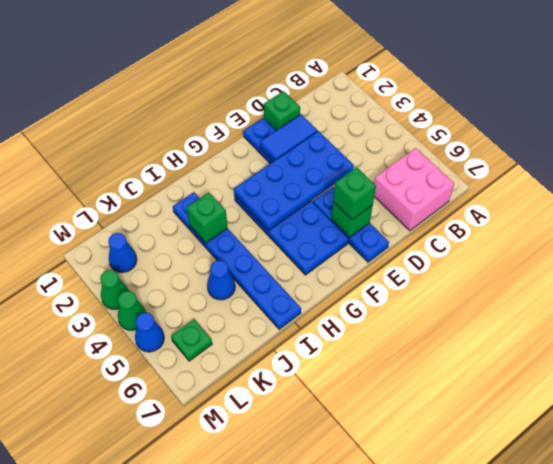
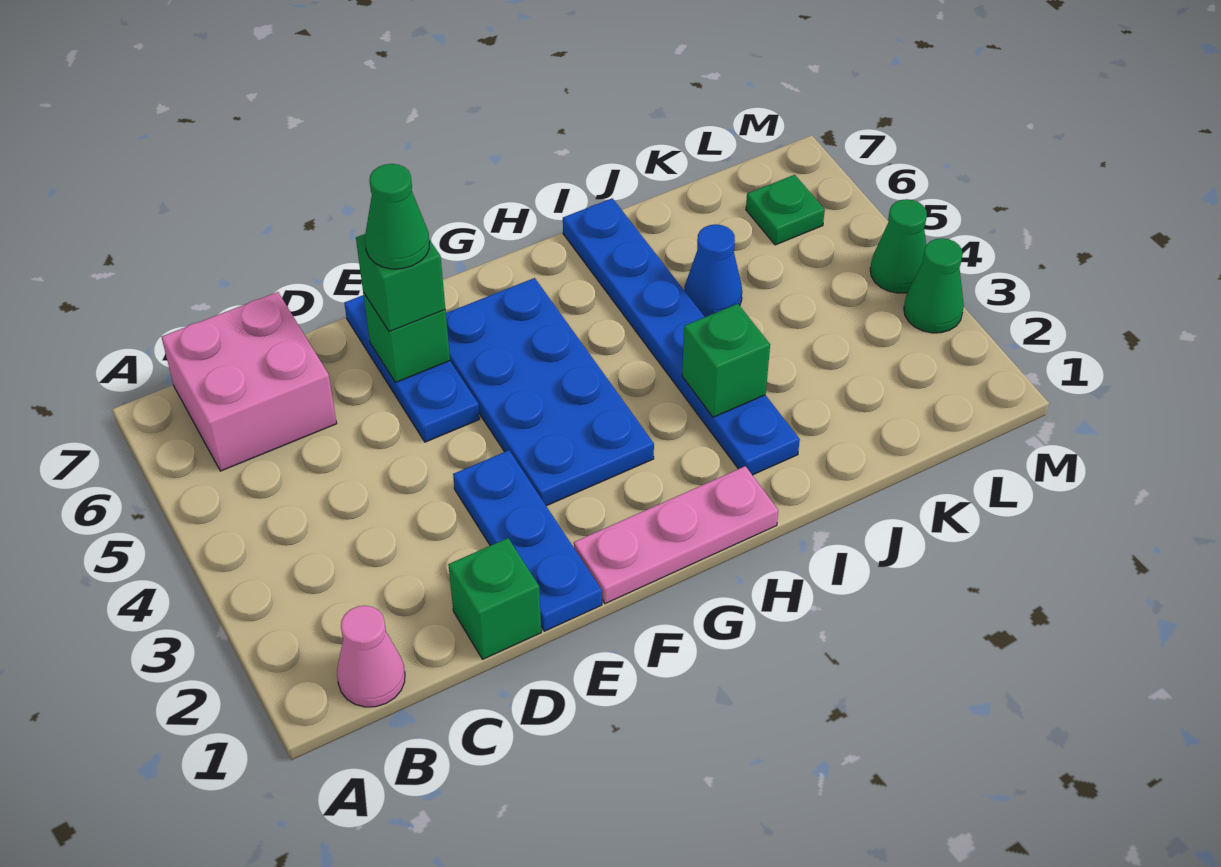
none -> pink 1x1 cone [337,606,405,707]
blue 1x2 tile [260,114,318,161] -> none
blue 2x4 plate [234,131,354,231] -> none
none -> green 1x1 cone [365,164,429,269]
none -> pink 1x3 plate [574,466,778,604]
blue 1x1 cone [108,233,137,273] -> none
blue 1x1 cone [135,313,164,352] -> none

